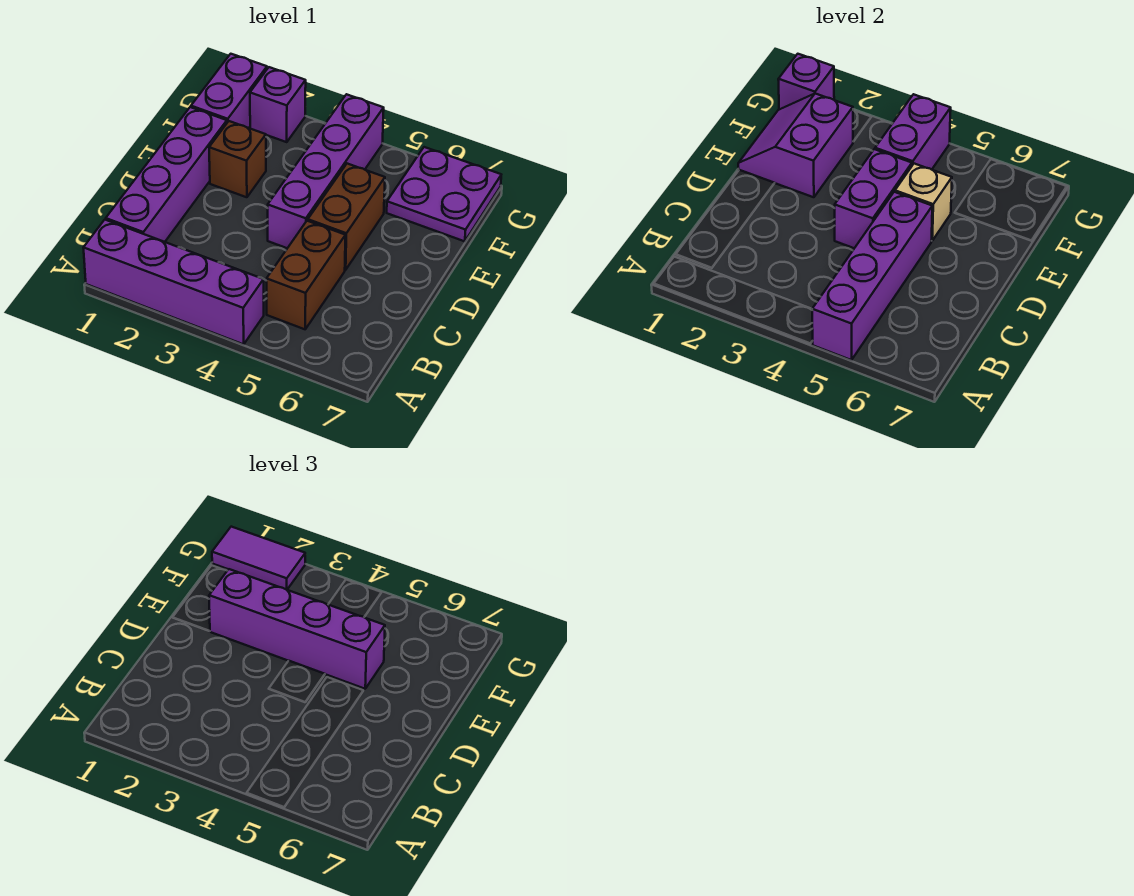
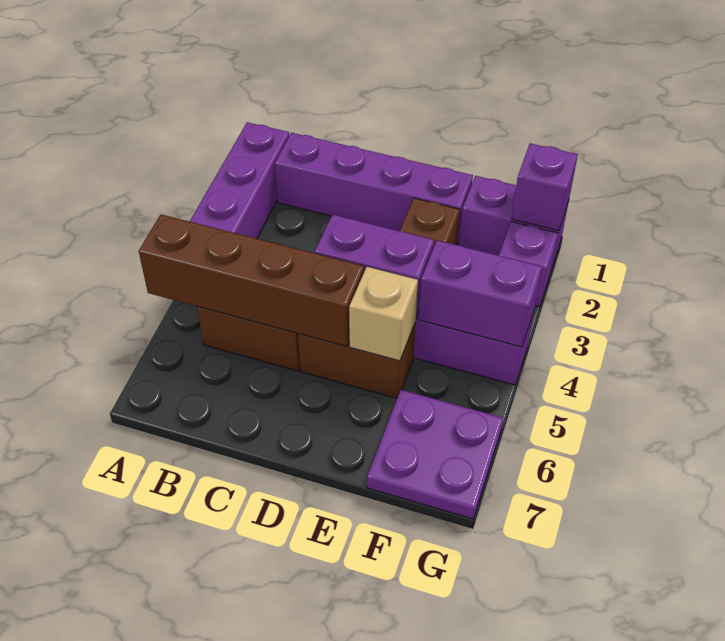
purple 1x4 brick [812,192,932,360] -> brown 1x4 brick [139,214,364,347]
purple 2x2 slope [738,94,853,197] -> none
purple 1x4 brick [209,569,385,689] -> none
purple 1x2 tile [212,527,305,590] -> none

